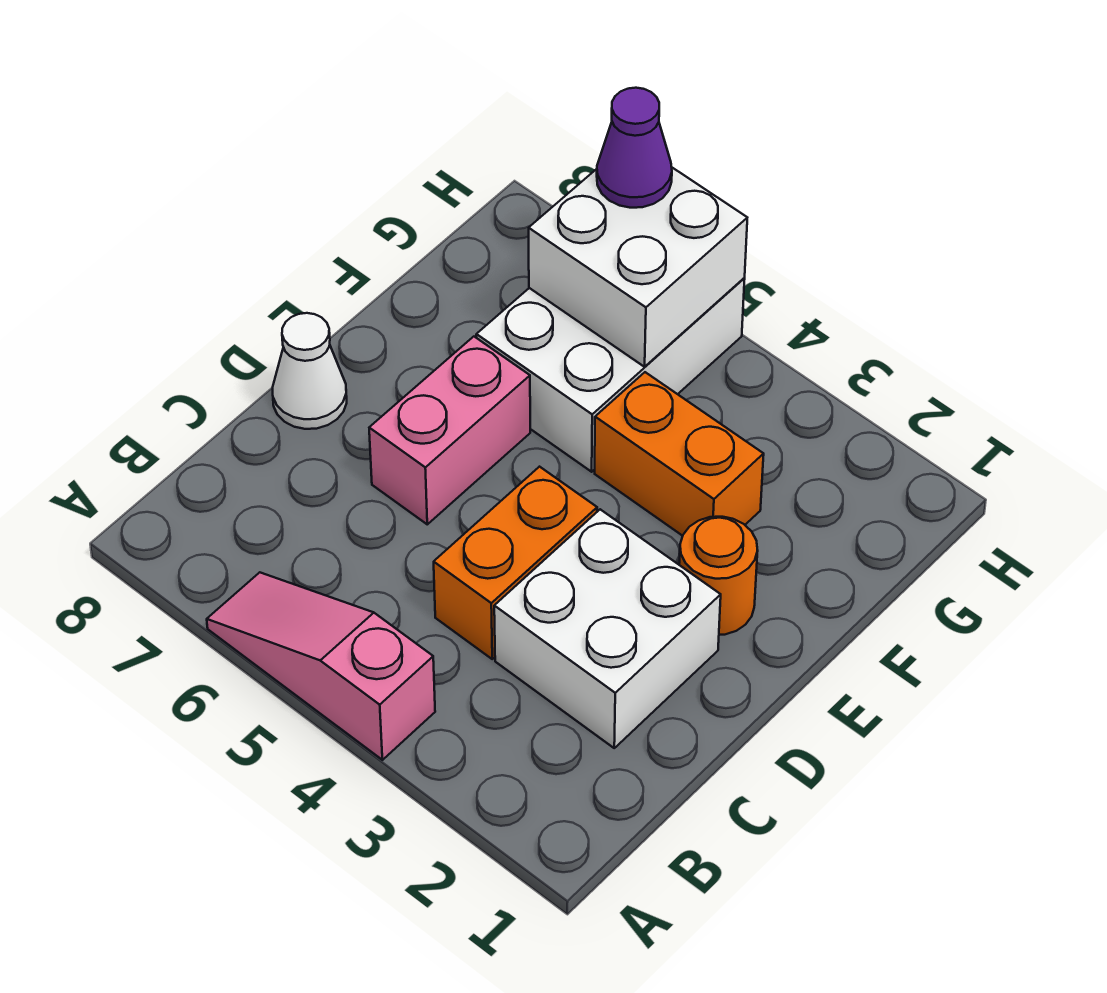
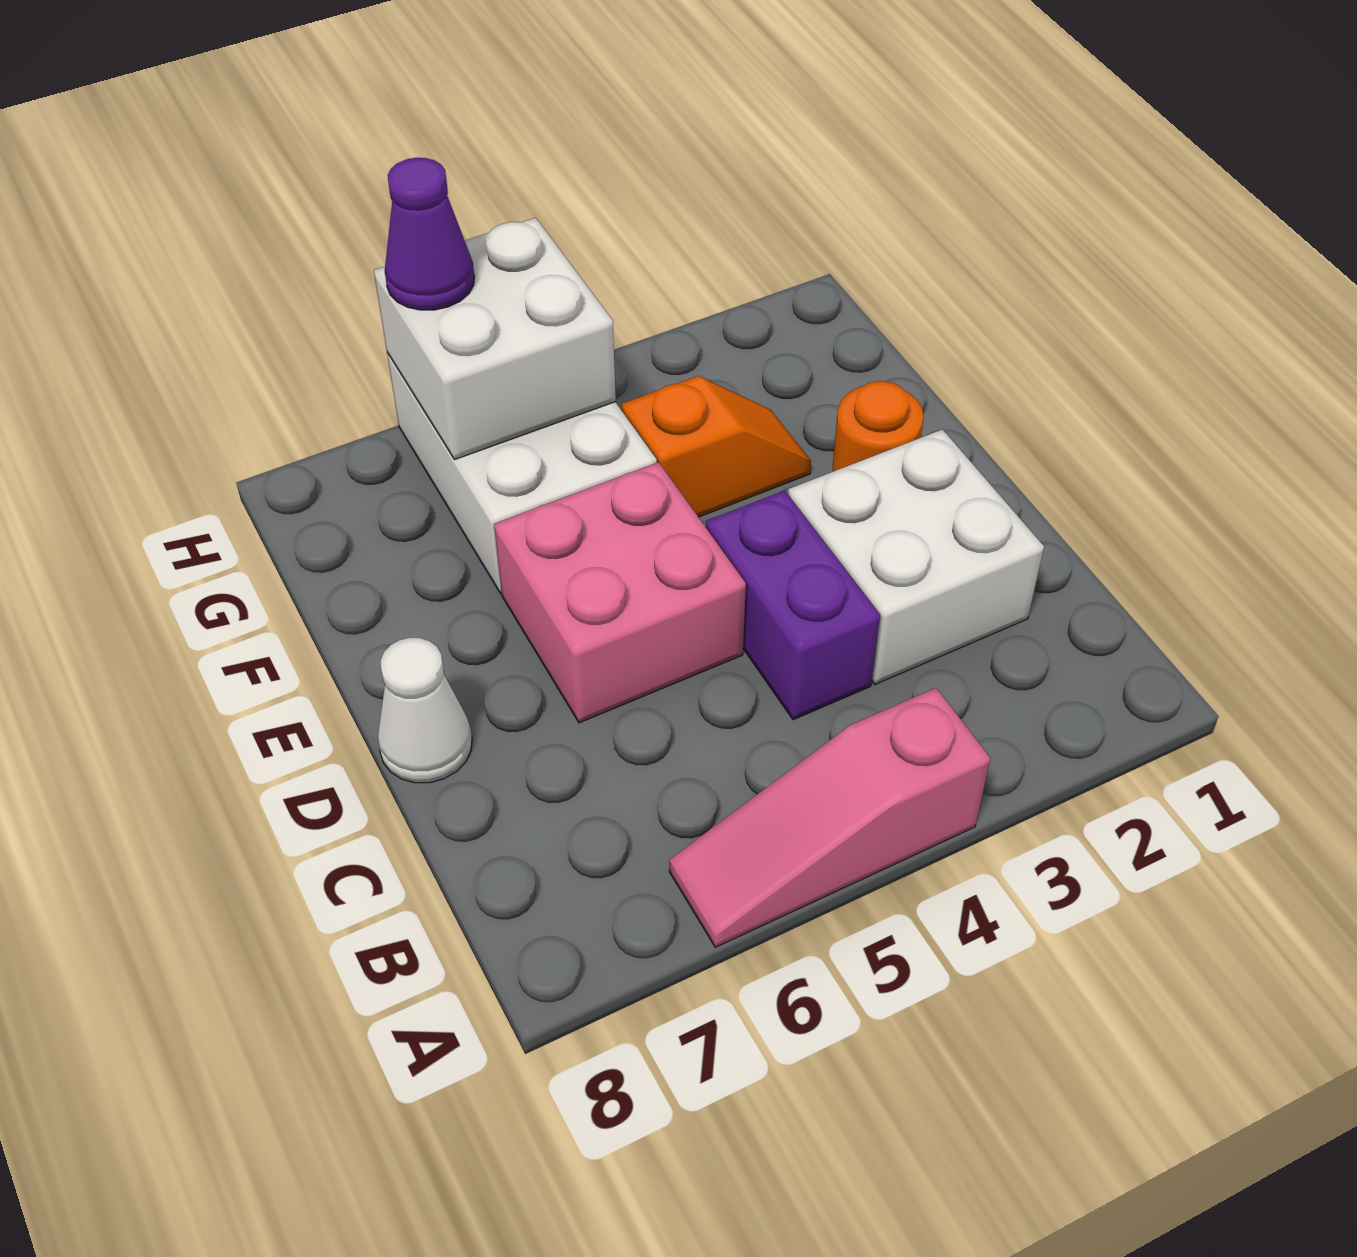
orange 1x2 brick [434,467,597,659] -> purple 1x2 brick [706,491,880,720]
pink 1x2 brick [369,337,530,524] -> pink 2x2 brick [494,462,746,723]
orange 1x2 brick [595,372,764,536] -> orange 1x2 slope [622,376,811,517]

